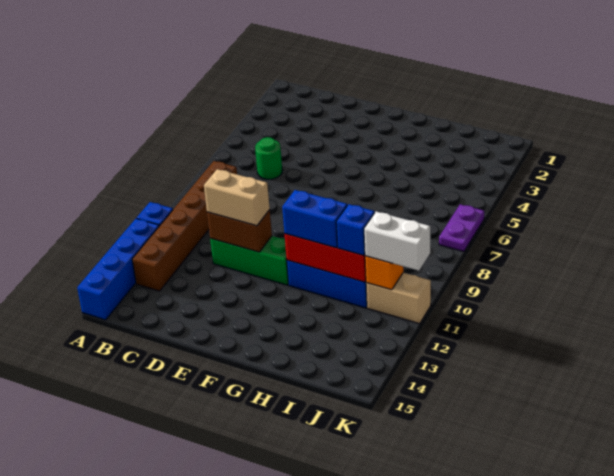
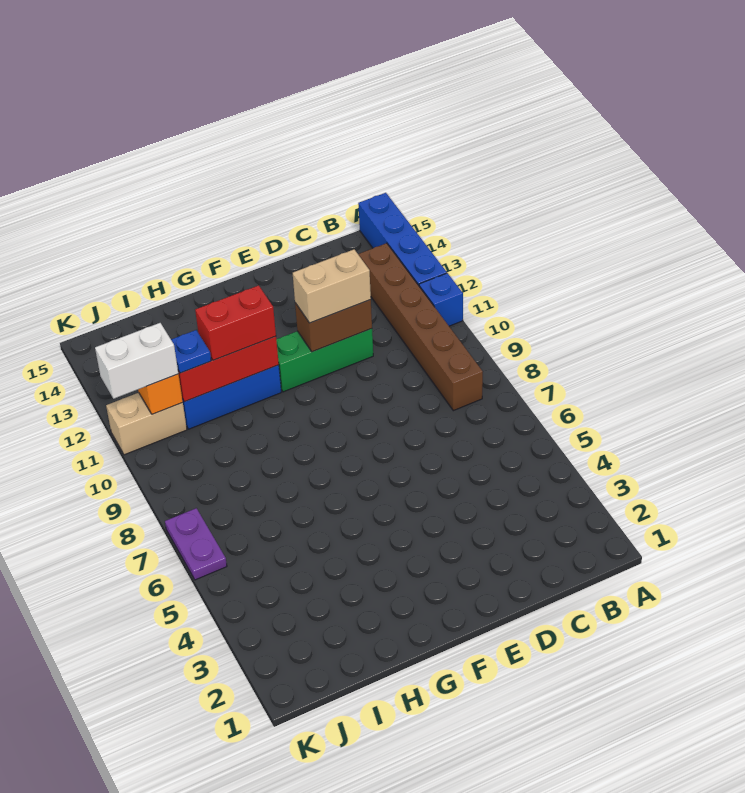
green 1x1 round brick [255,137,282,179] -> none
blue 1x2 brick [282,190,347,248] -> red 1x2 brick [195,285,276,360]
blue 1x1 brick [336,204,375,255] -> blue 1x1 plate [171,330,211,373]

